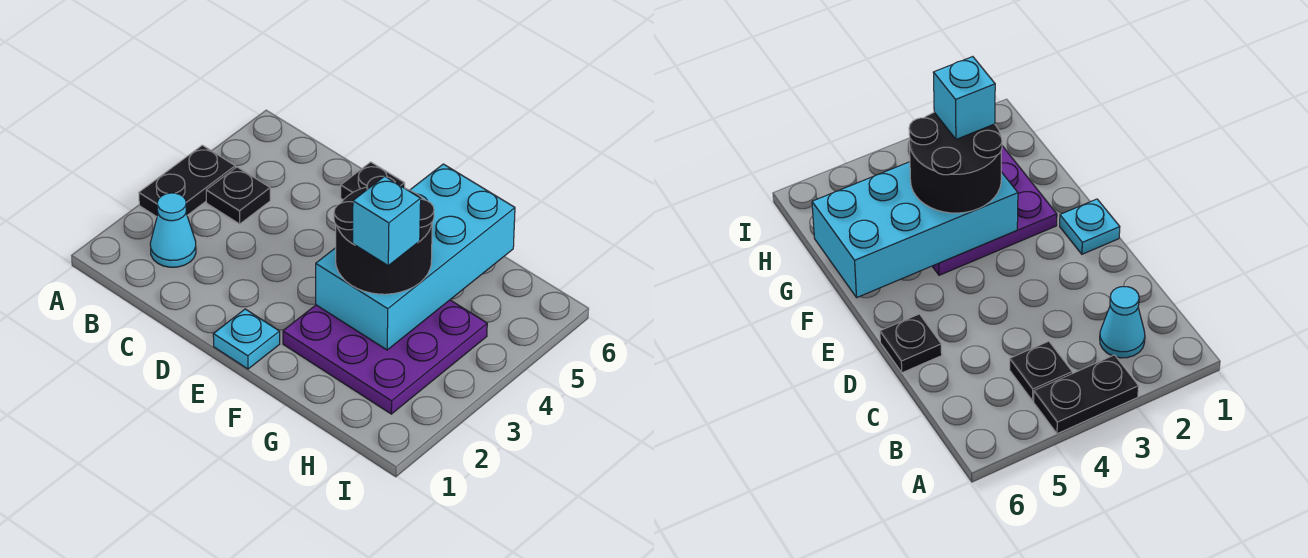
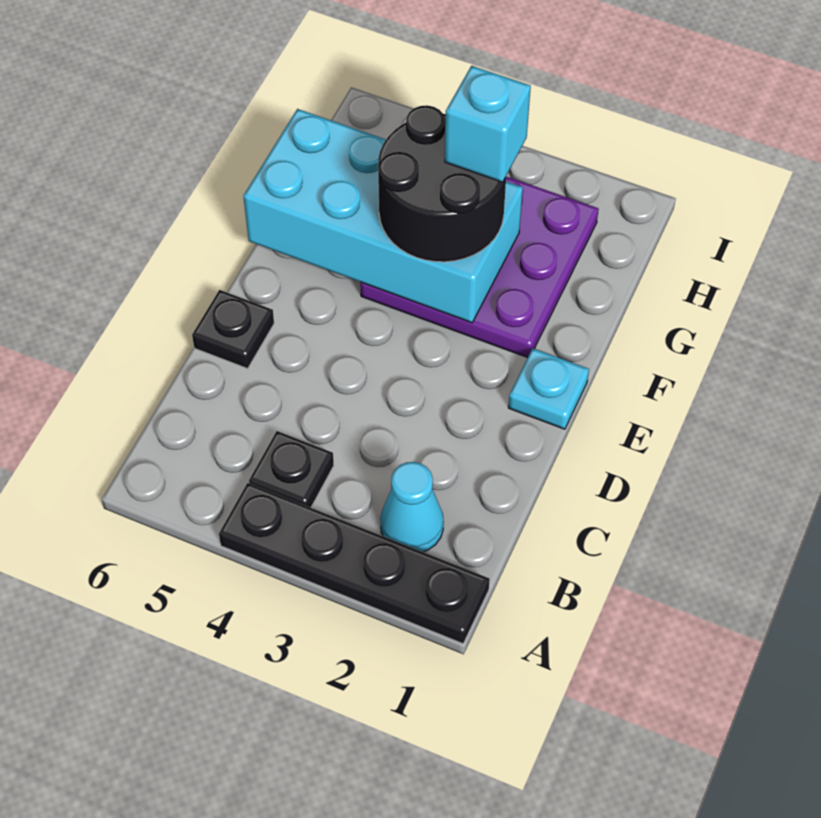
black 1x2 plate [139,145,235,217] -> black 1x4 plate [219,483,490,644]

